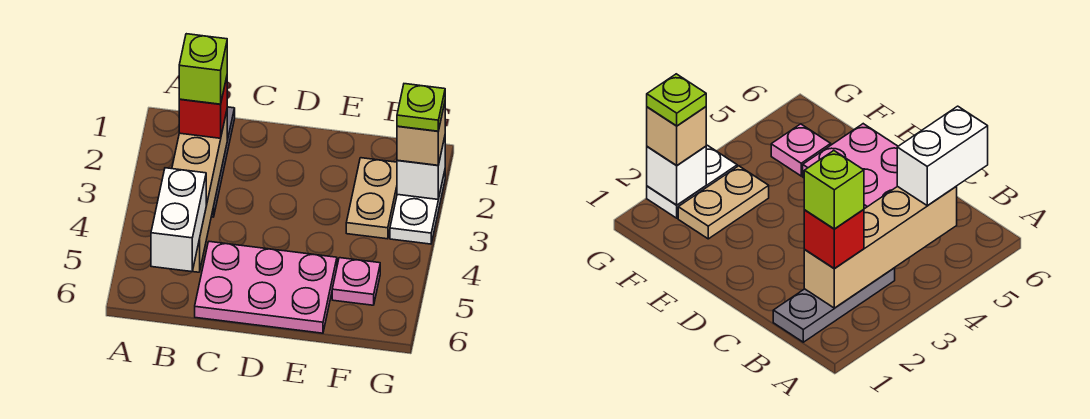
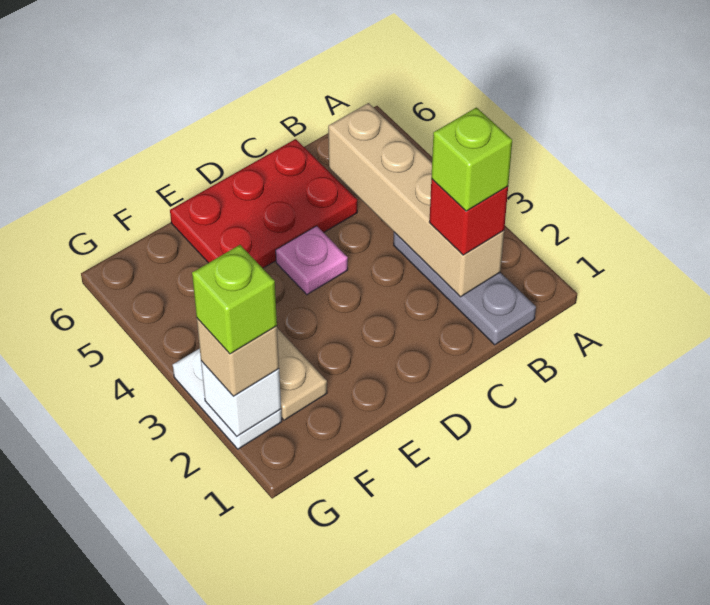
white 1x2 brick [151,168,206,272] -> none
pink 2x3 plate [195,242,337,333] -> red 2x3 plate [170,139,357,268]
pink 1x1 plate [332,258,380,305] -> pink 1x1 plate moved to [276,226,348,295]
lime 1x1 plate [397,84,445,131] -> lime 1x1 brick [192,245,277,354]

